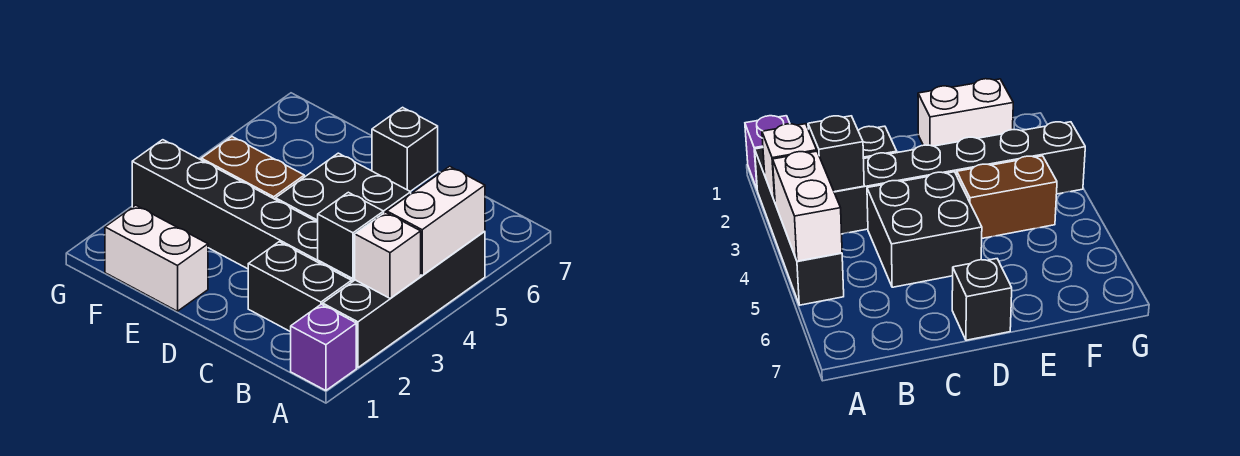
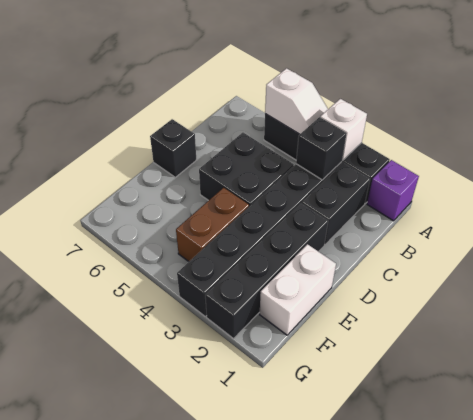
white 1x2 brick [387,166,485,276] -> white 1x2 slope [265,68,328,134]
none -> black 1x4 brick [205,203,328,339]

